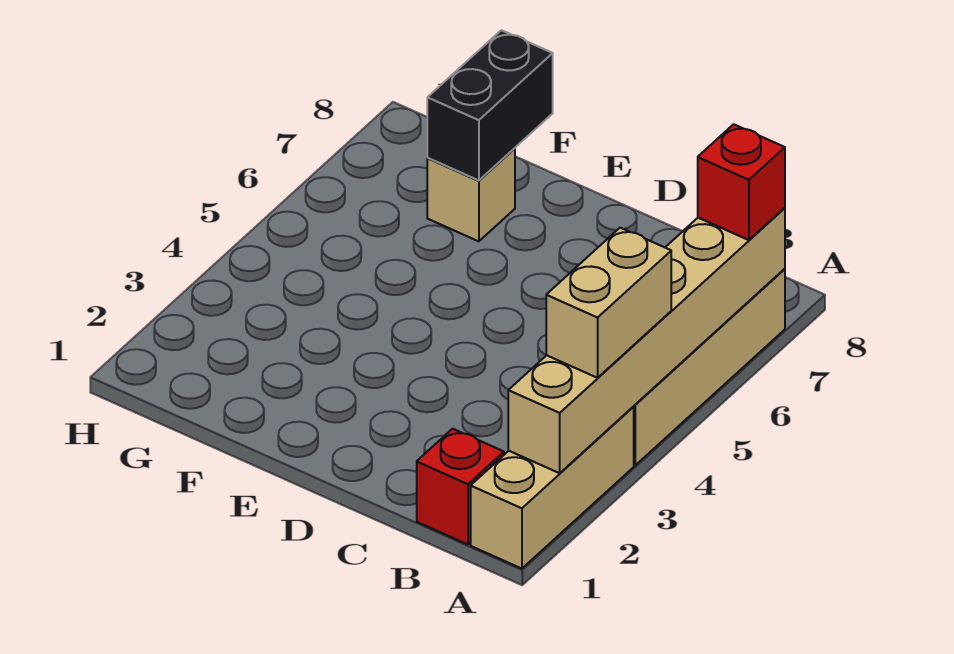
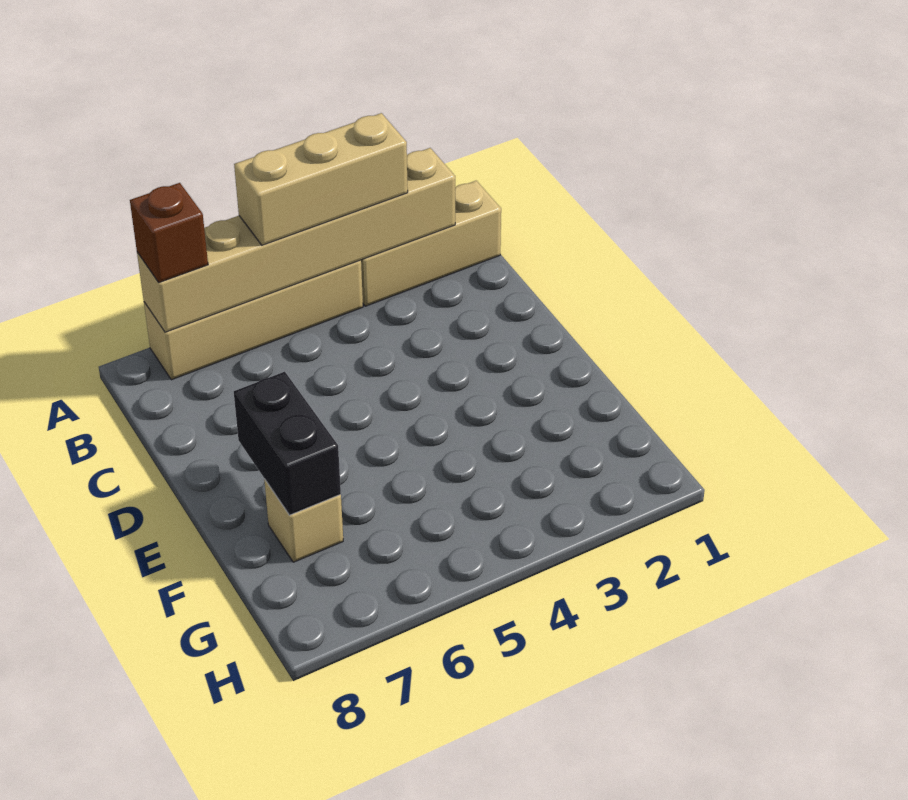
tan 1x2 brick [546,228,671,378] -> tan 1x3 brick [234,113,408,245]
red 1x1 brick [698,124,785,240] -> brown 1x1 brick [130,183,208,282]
red 1x1 brick [417,429,504,544] -> none
black 1x2 brick [427,30,553,180] -> black 1x2 brick turned to [234,372,341,515]

